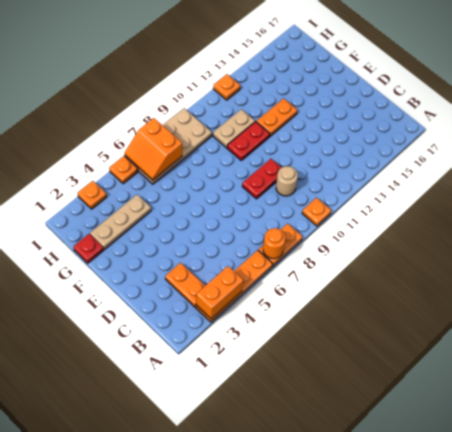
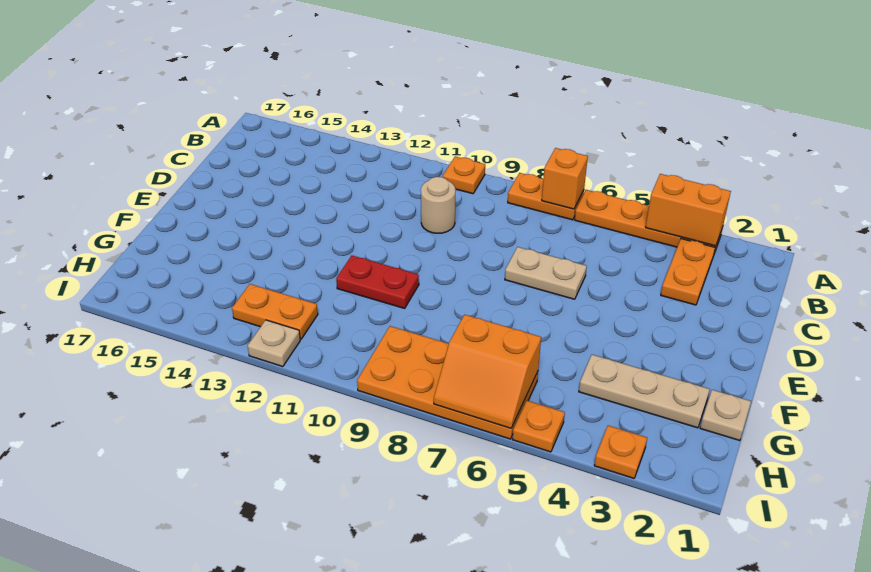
orange 1x1 round brick [263,228,285,259] -> orange 1x1 brick [542,148,588,209]
red 1x2 plate [242,159,282,199] -> none
orange 1x2 plate [256,98,297,137] -> orange 1x2 plate moved to [232,284,318,339]
red 1x1 plate [73,234,103,263] -> tan 1x1 plate [700,390,751,441]
tan 1x2 plate [213,109,255,148] -> tan 1x2 plate moved to [505,247,587,299]
tan 2x4 plate [125,108,212,184] -> orange 2x4 plate [357,326,538,439]
orange 2x2 slope [125,118,182,180] -> orange 2x2 slope turned to [434,314,541,428]
orange 1x1 plate [213,74,240,100] -> tan 1x1 plate [248,320,300,367]

